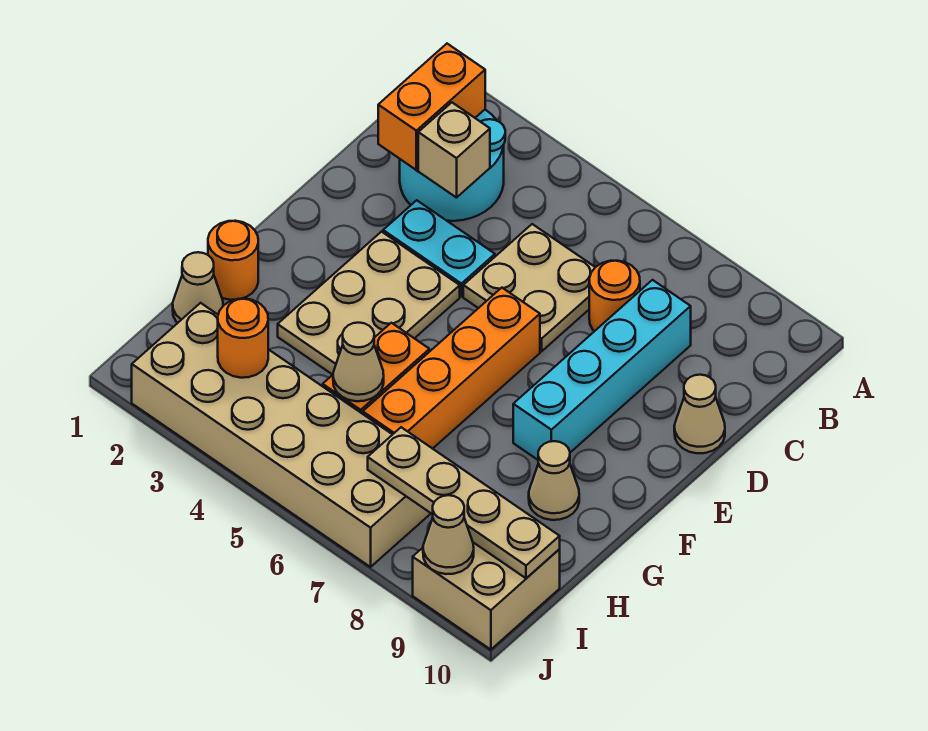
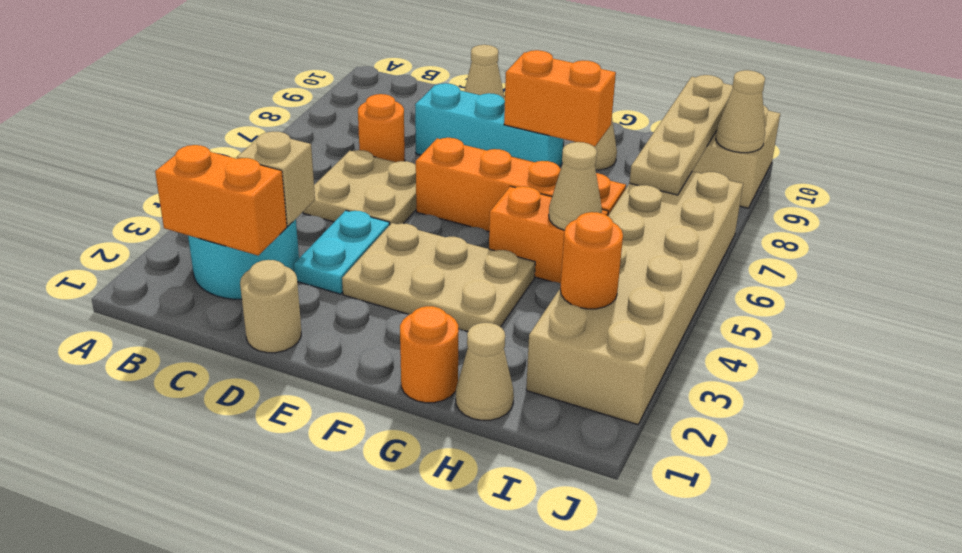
cyan 1x4 brick [513,280,691,460] -> cyan 1x3 brick [415,83,563,167]
none -> tan 1x1 round brick [240,260,301,353]
none -> orange 1x2 brick [504,50,616,146]

